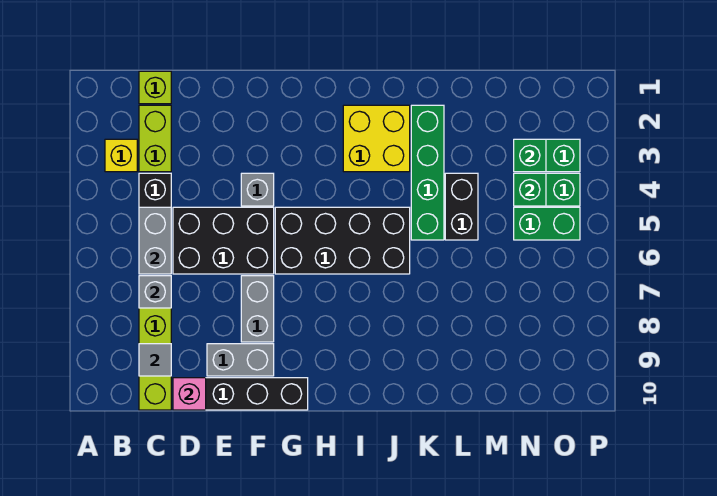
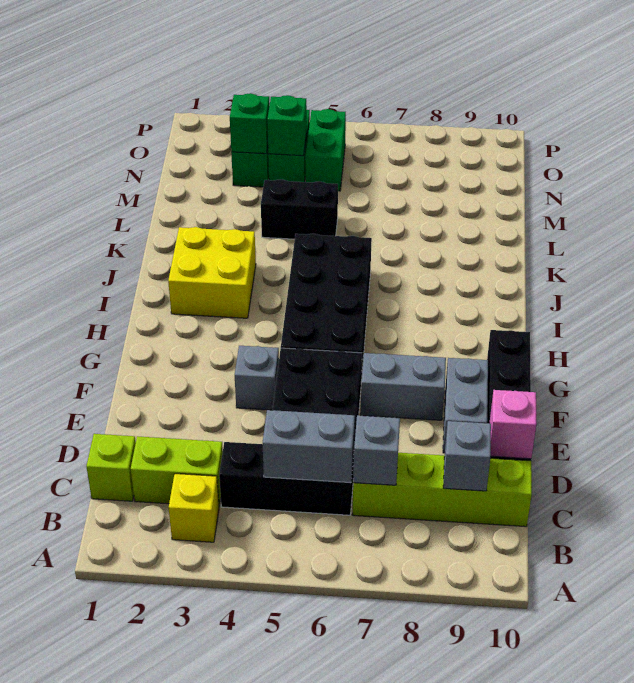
grey 1x1 tile [139,344,171,376] -> grey 1x1 brick [443,421,491,491]
green 1x4 brick [411,105,444,240] -> none

